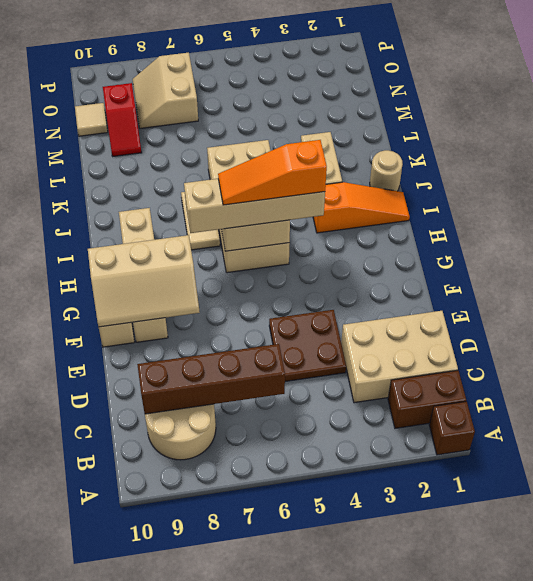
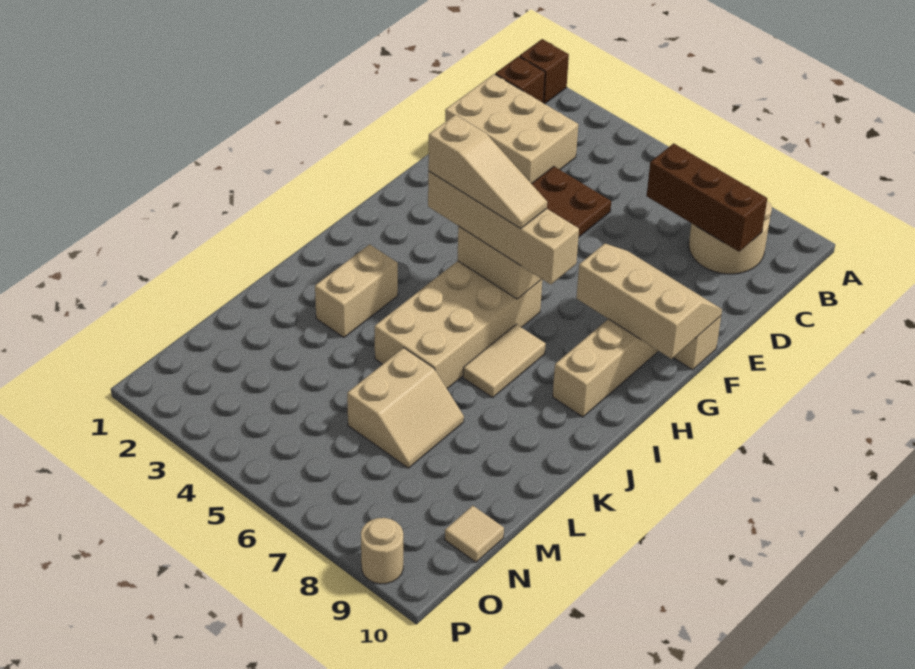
brown 1x2 brick [388,370,466,428] -> brown 1x1 brick [495,56,545,103]
brown 1x4 brick [137,344,285,414] -> brown 1x3 brick [647,143,767,252]
orange 1x3 slope [218,140,327,205] -> tan 1x3 slope [428,115,547,229]
orange 1x3 slope [313,182,410,233] -> none
tan 1x1 round brick [370,150,403,191] -> tan 1x1 round brick moved to [361,518,403,584]
red 1x2 slope [103,83,141,156] -> none
tan 2x2 slope [133,53,198,129] -> tan 2x2 slope moved to [347,348,464,468]

